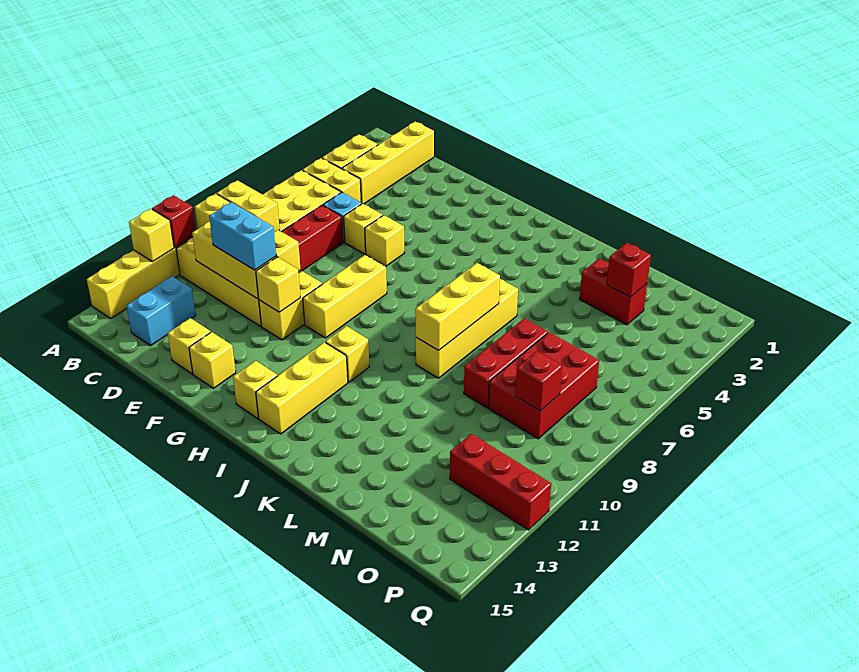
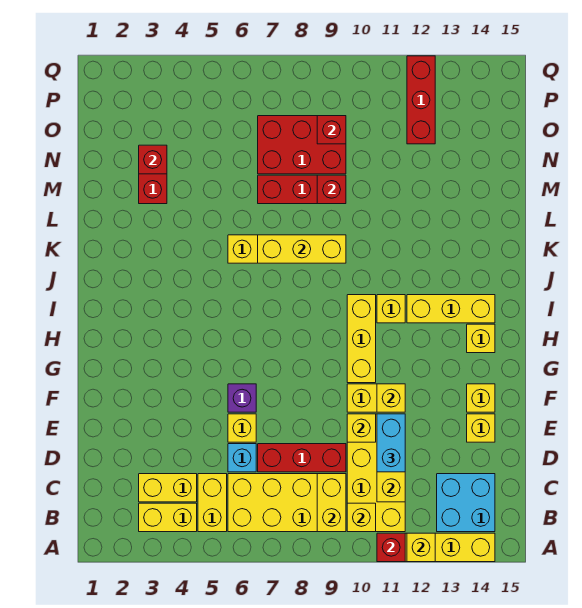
yellow 1x4 brick [342,122,434,204] -> yellow 1x2 brick [139,474,197,502]
cyan 1x2 brick [126,276,196,346] -> cyan 2x2 brick [437,474,495,532]
yellow 1x1 brick [365,215,404,266] -> purple 1x1 brick [228,384,256,412]
yellow 1x3 brick [303,255,387,338] -> yellow 1x3 brick turned to [347,295,376,383]
none -> red 1x1 brick [317,175,346,204]

